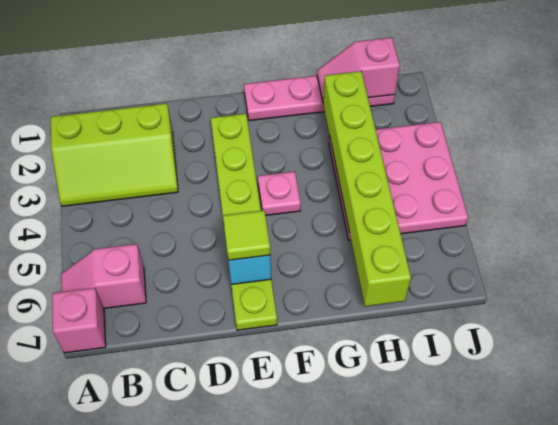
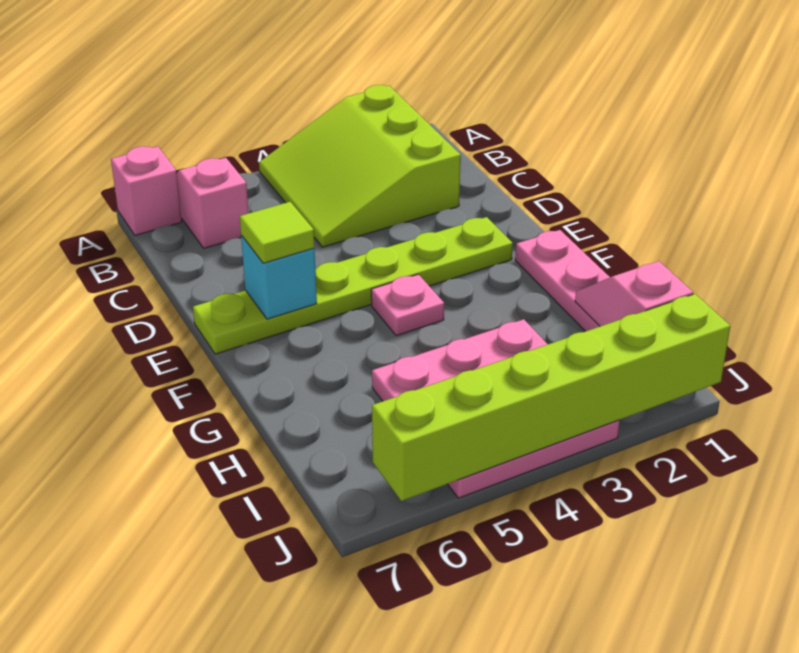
lime 2x3 slope [51,103,178,206] -> lime 3x3 slope [259,85,461,247]
lime 1x6 brick [323,71,411,306] -> lime 1x6 brick moved to [372,294,730,501]

